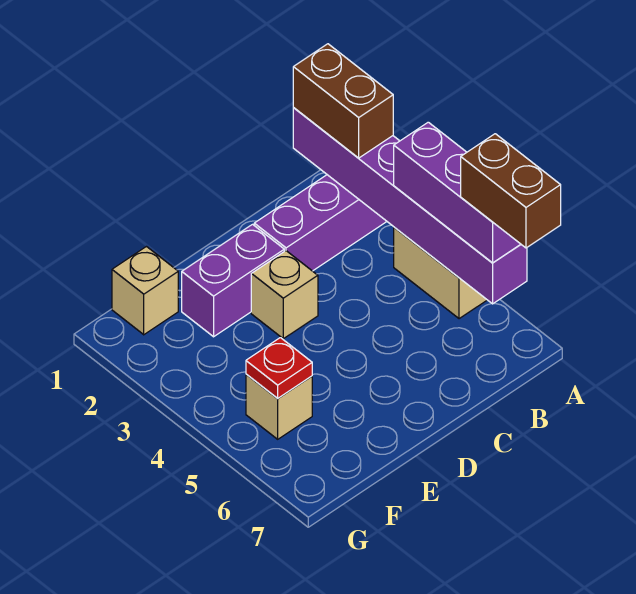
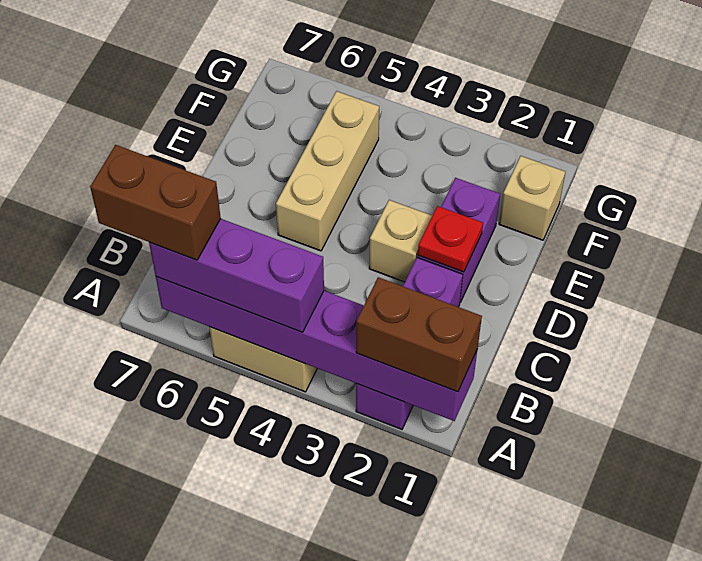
tan 1x1 brick [246,374,312,439] -> tan 1x3 brick [276,91,379,251]
red 1x1 plate [246,338,312,398] -> red 1x1 plate moved to [418,206,483,272]

